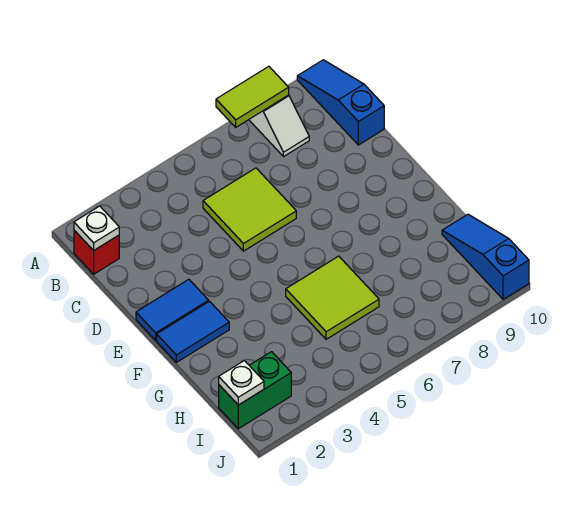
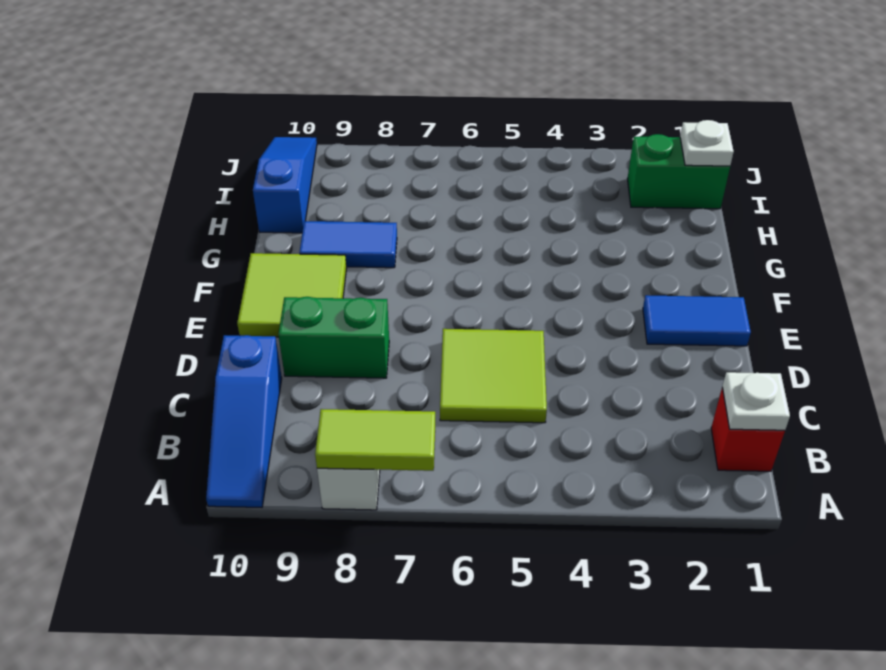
none -> green 1x2 brick [278,297,389,378]
blue 1x2 tile [157,301,229,362] -> blue 1x2 tile moved to [299,221,397,268]
lime 2x2 tile [286,256,379,339] -> lime 2x2 tile moved to [237,253,347,337]
blue 1x3 slope [442,214,529,299] -> blue 1x3 slope turned to [253,137,317,233]

